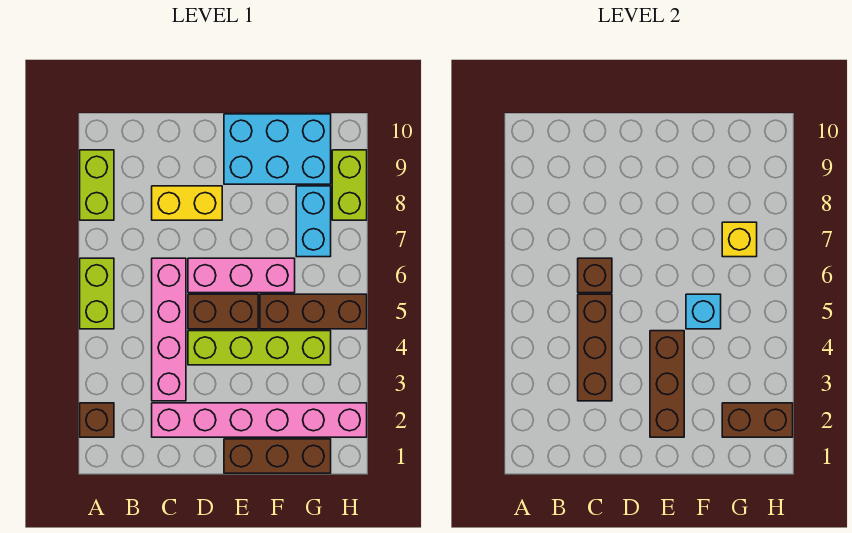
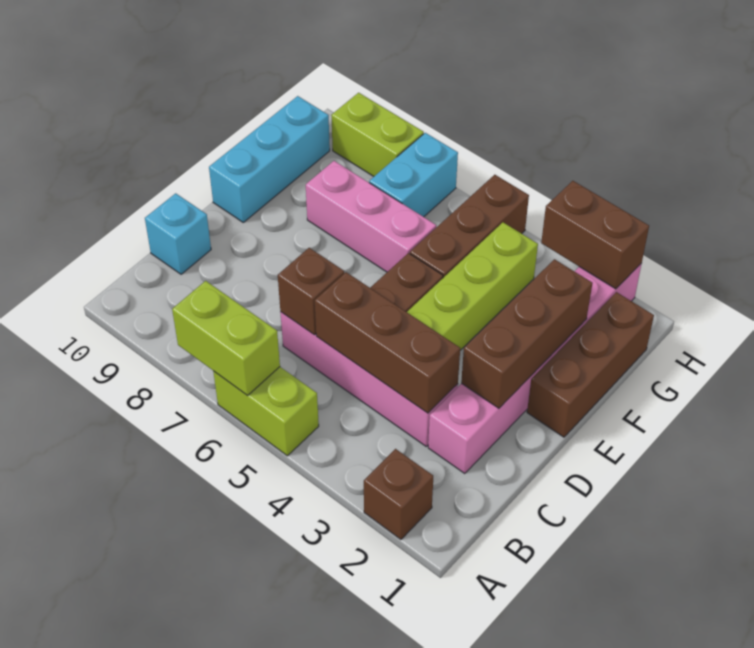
lime 1x2 brick [80,150,114,220] -> lime 1x2 brick moved to [172,281,280,396]
yellow 1x2 brick [152,186,222,220] -> none
pink 1x3 brick [188,258,295,293] -> pink 1x3 brick turned to [306,161,436,272]
brown 1x3 brick [650,331,684,437] -> brown 1x3 brick turned to [461,259,592,408]
cyan 2x3 brick [224,114,331,184] -> cyan 1x3 brick [209,96,330,222]
cyan 1x1 brick [686,294,721,329] -> cyan 1x1 brick moved to [145,193,211,274]
brown 1x2 brick [722,403,793,437] -> brown 1x2 brick turned to [541,181,649,289]
cyan 1x2 brick [296,186,331,257] -> cyan 1x2 brick turned to [369,133,458,217]
yellow 1x1 brick [722,222,757,257] -> none

